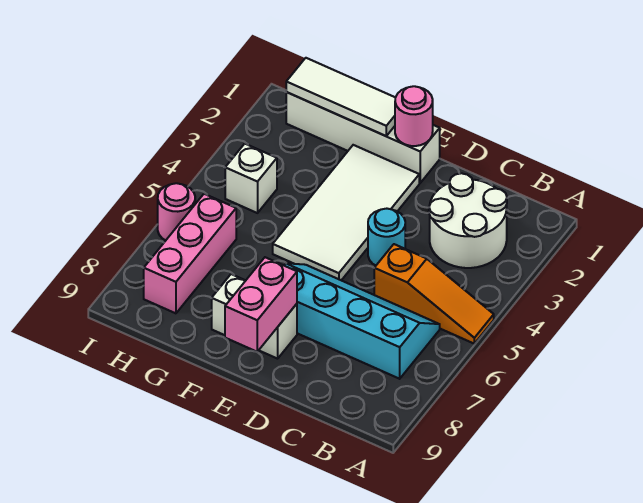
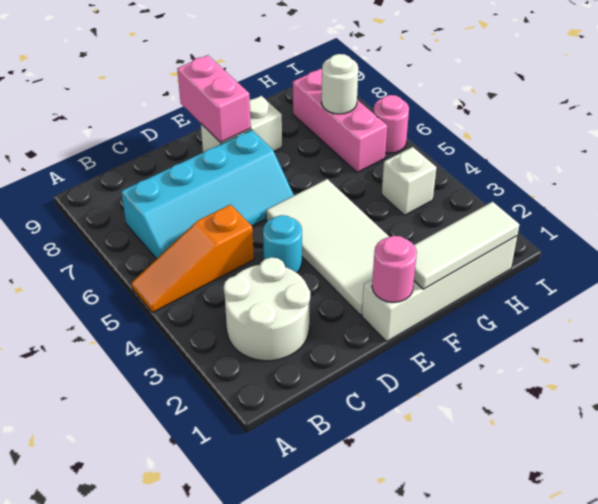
none -> white 1x1 round brick [321,54,358,114]

